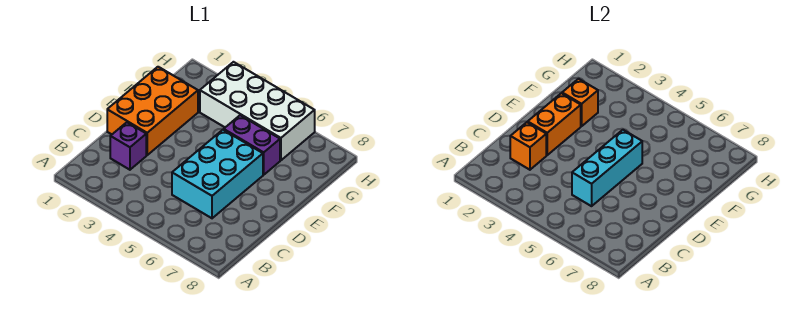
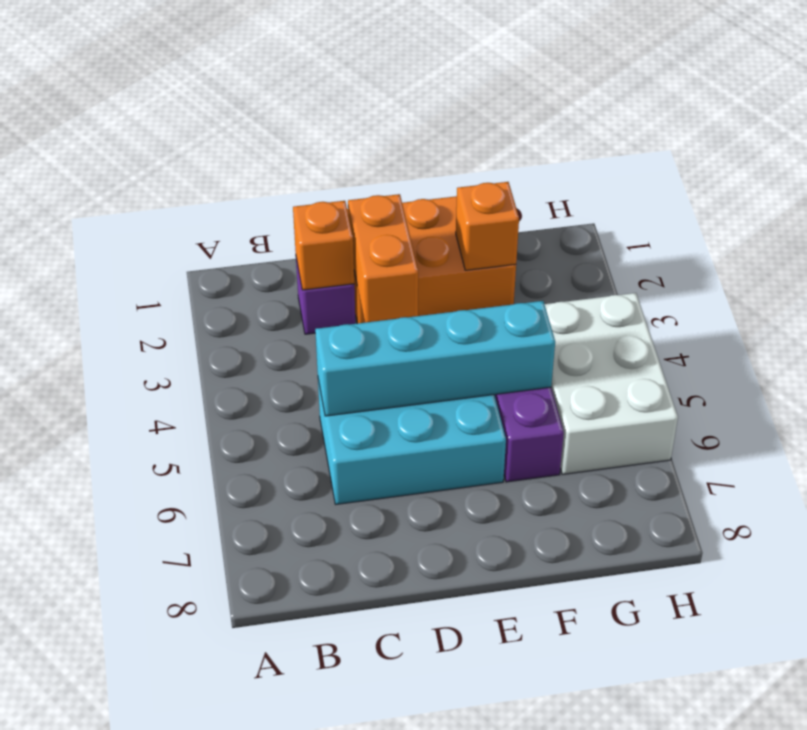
cyan 1x3 brick [572,130,642,206] -> cyan 1x4 brick [315,301,555,416]
orange 1x2 brick [528,93,581,155] -> orange 1x2 brick turned to [348,194,418,323]
white 2x4 brick [200,62,315,160] -> white 2x3 brick [545,293,678,474]

